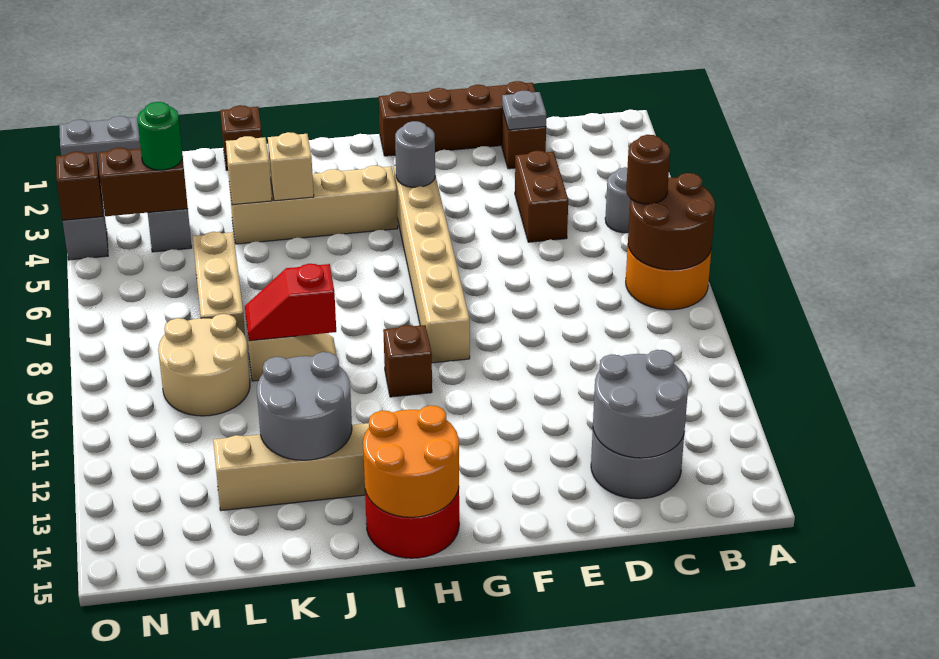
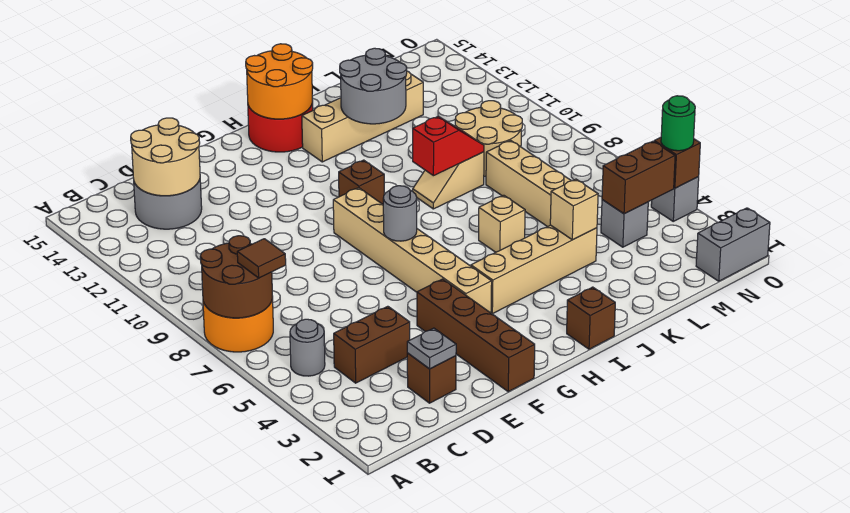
brown 1x1 round brick [626,135,670,204] -> brown 1x1 tile [237,239,286,278]
grey 2x2 round brick [593,350,688,458] -> tan 2x2 round brick [131,118,200,196]
brown 1x4 brick [379,81,535,156] -> brown 1x4 brick turned to [417,279,535,392]
brown 1x2 brick [515,151,568,242] -> brown 1x2 brick turned to [334,306,410,383]
grey 1x1 round brick [395,121,435,187] -> grey 1x1 round brick moved to [383,186,417,241]
tan 1x1 brick [268,132,314,201] -> tan 1x1 brick moved to [479,195,525,252]
brown 1x1 brick [220,105,262,170] -> brown 1x1 brick moved to [567,287,615,349]
green 1x1 round brick [137,102,183,170] -> green 1x1 round brick moved to [661,96,695,151]

